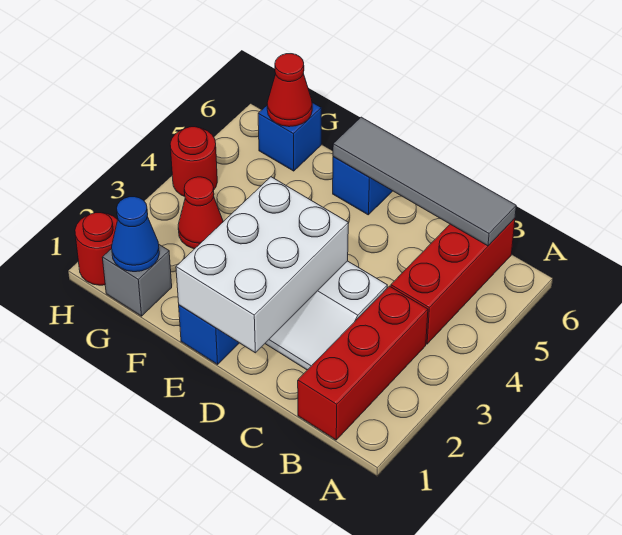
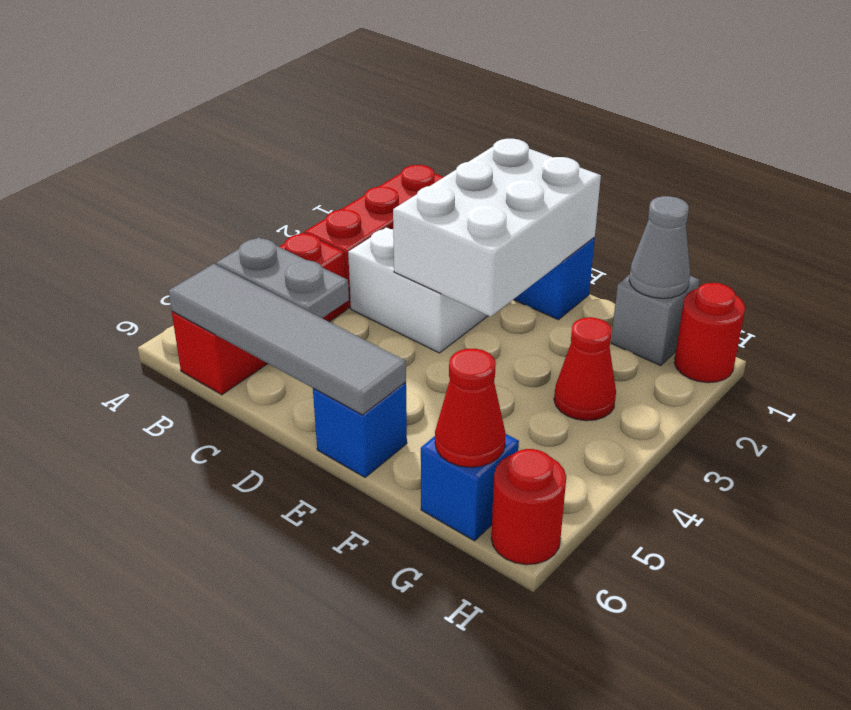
none -> grey 1x2 plate [216,237,349,318]
blue 1x1 cone [112,197,159,272] -> grey 1x1 cone [629,196,690,298]
red 1x1 round brick [170,127,217,196] -> red 1x1 round brick moved to [491,449,566,565]

